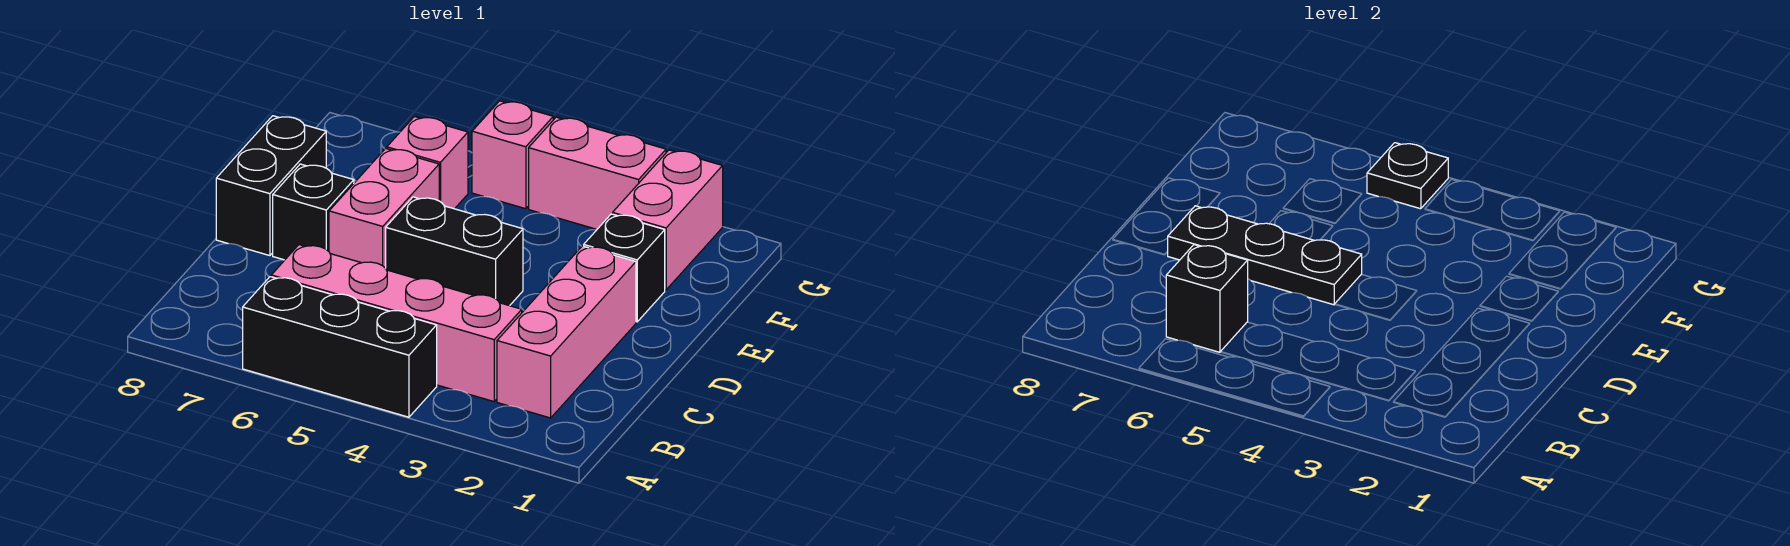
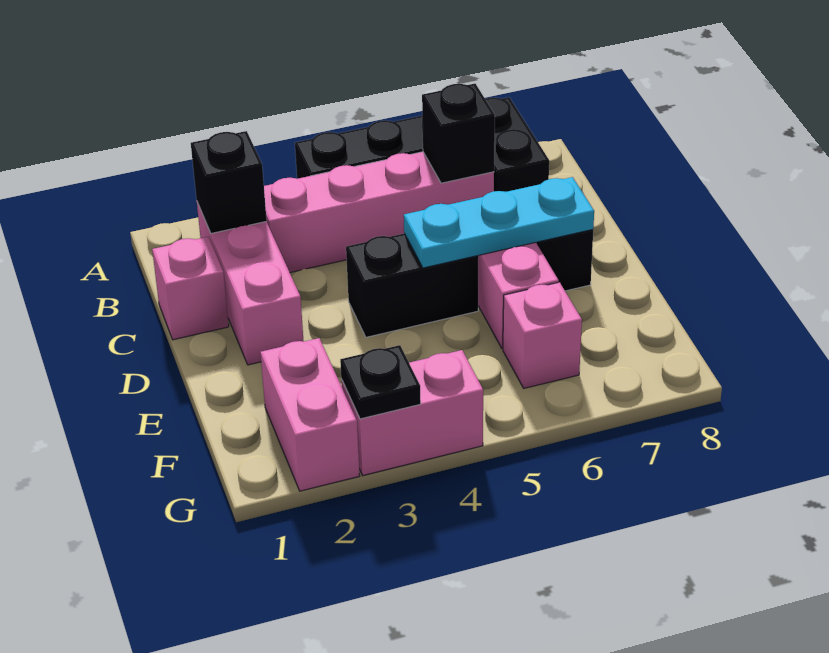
black 1x3 plate [1168,206,1362,305] -> cyan 1x3 plate [404,177,594,268]
black 1x2 brick [216,116,326,256] -> black 1x2 brick moved to [485,97,549,192]
black 1x1 brick [584,214,665,322] -> black 1x1 brick moved to [191,131,267,233]
pink 1x1 brick [472,101,553,209] -> pink 1x1 brick moved to [152,237,229,340]
black 1x1 plate [1367,143,1448,209] -> black 1x1 plate moved to [340,345,421,419]

